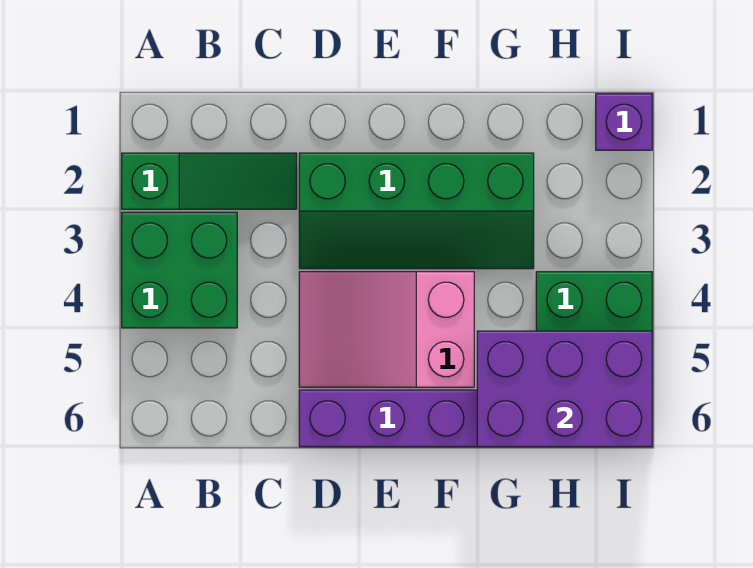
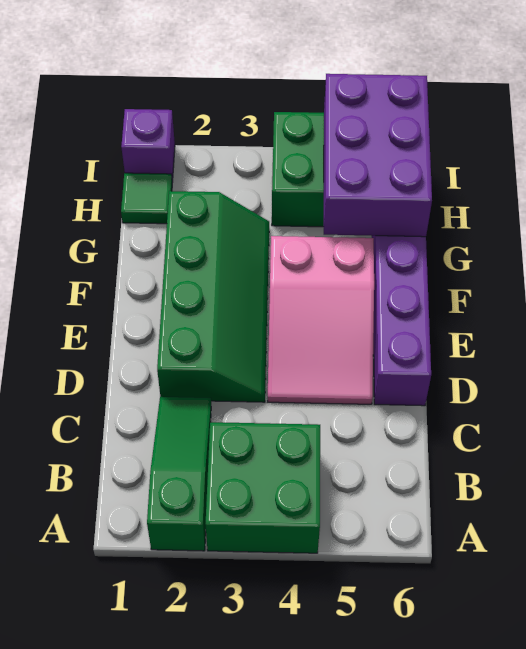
none -> green 1x1 tile [121,173,172,224]

